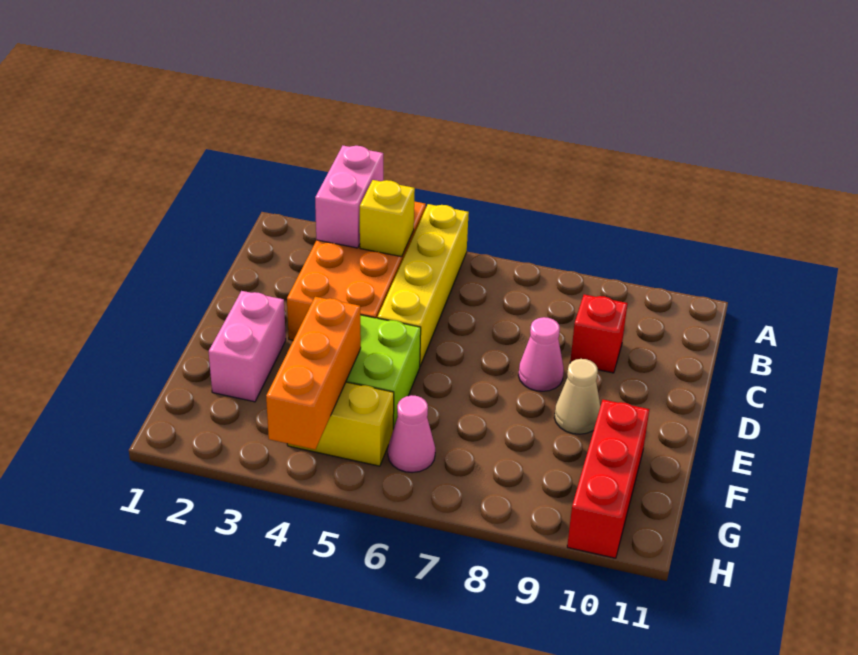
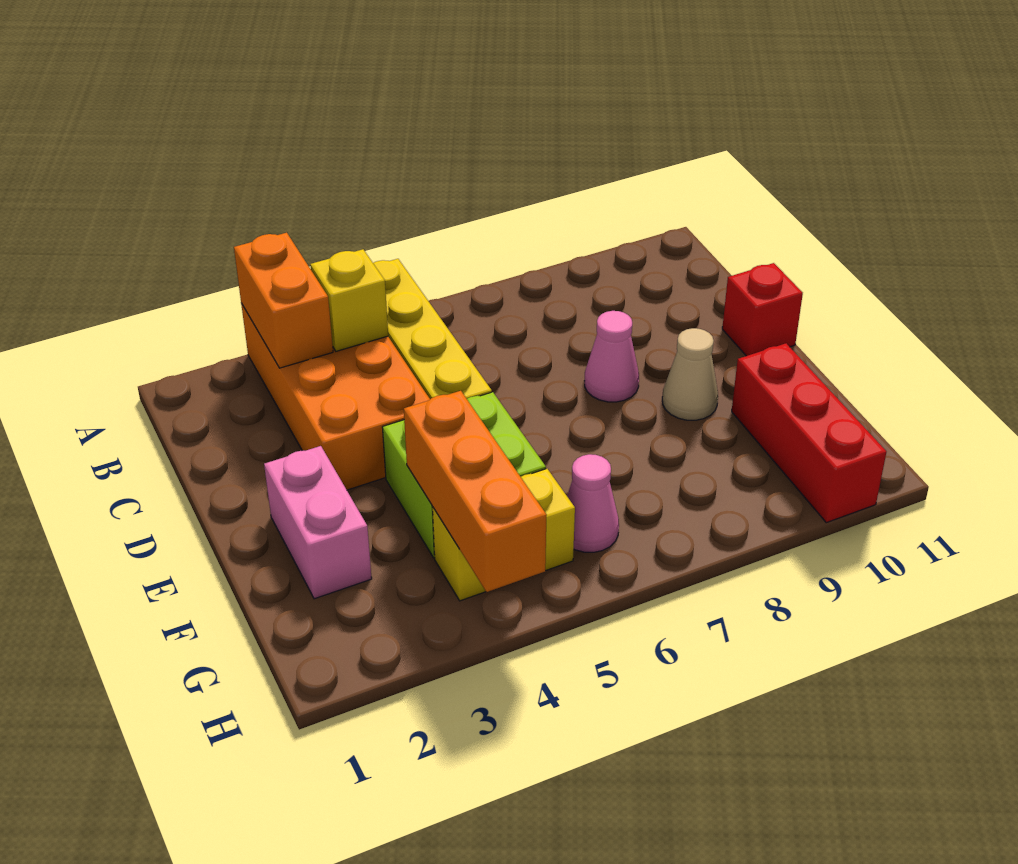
pink 1x2 brick [315,146,383,248] -> orange 1x2 brick [234,233,333,368]
red 1x1 brick [570,295,628,373] -> red 1x1 brick moved to [722,263,803,356]

